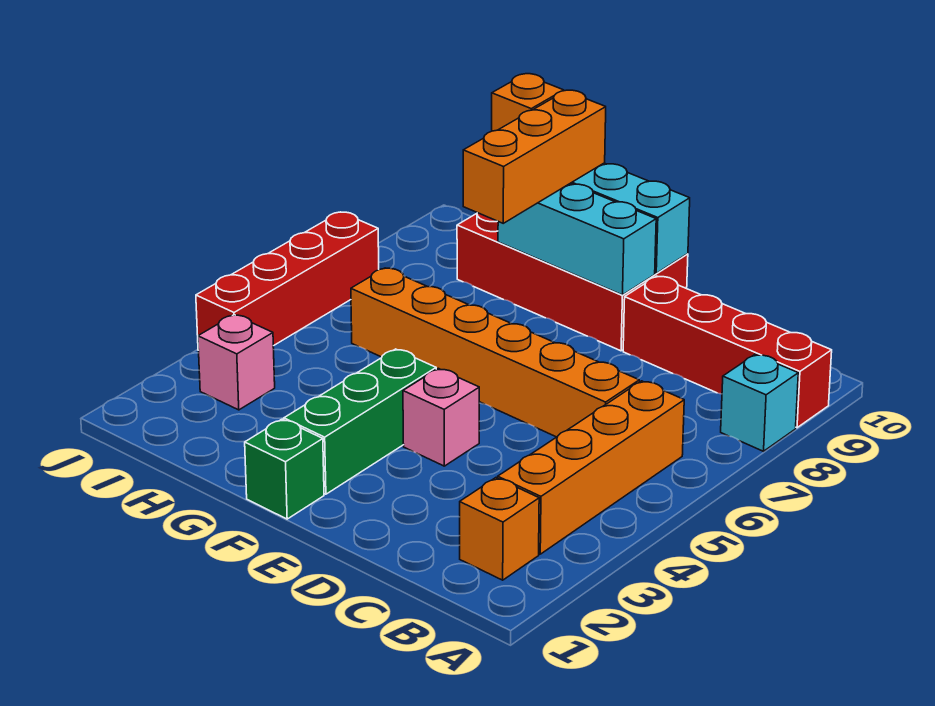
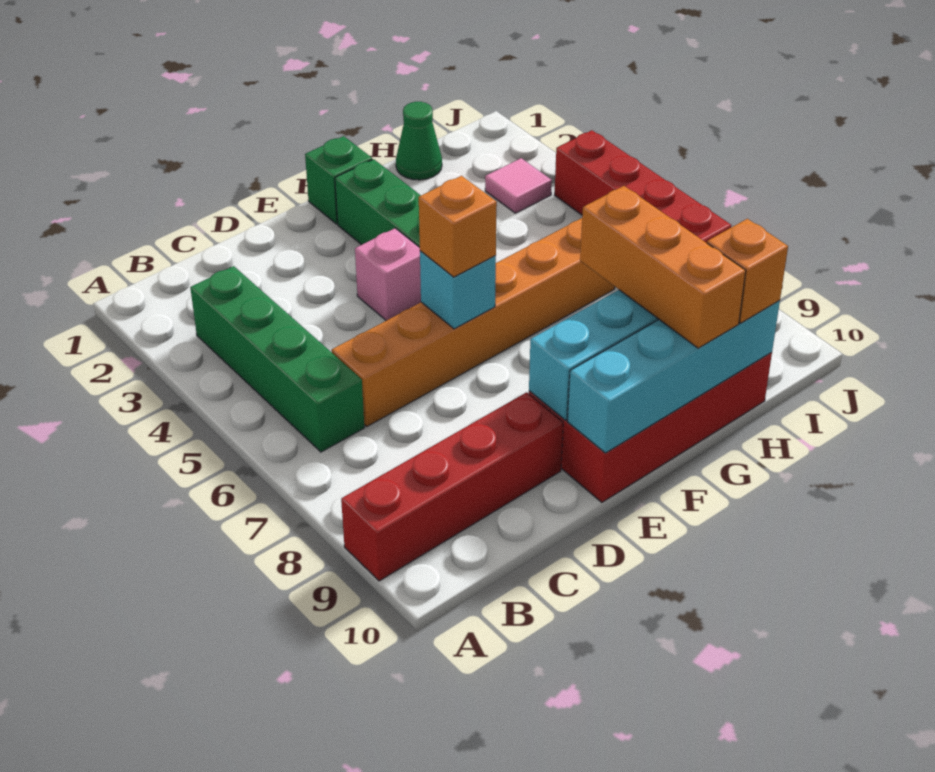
cyan 1x1 brick [721,354,798,451] -> cyan 1x1 brick moved to [420,251,496,329]
orange 1x1 brick [460,478,539,580] -> orange 1x1 brick moved to [419,176,497,277]
orange 1x4 brick [498,381,684,554] -> green 1x4 brick [190,266,364,452]
none -> green 1x1 cone [396,102,442,180]
pink 1x1 brick [198,315,275,410] -> pink 1x1 tile [485,158,552,213]

